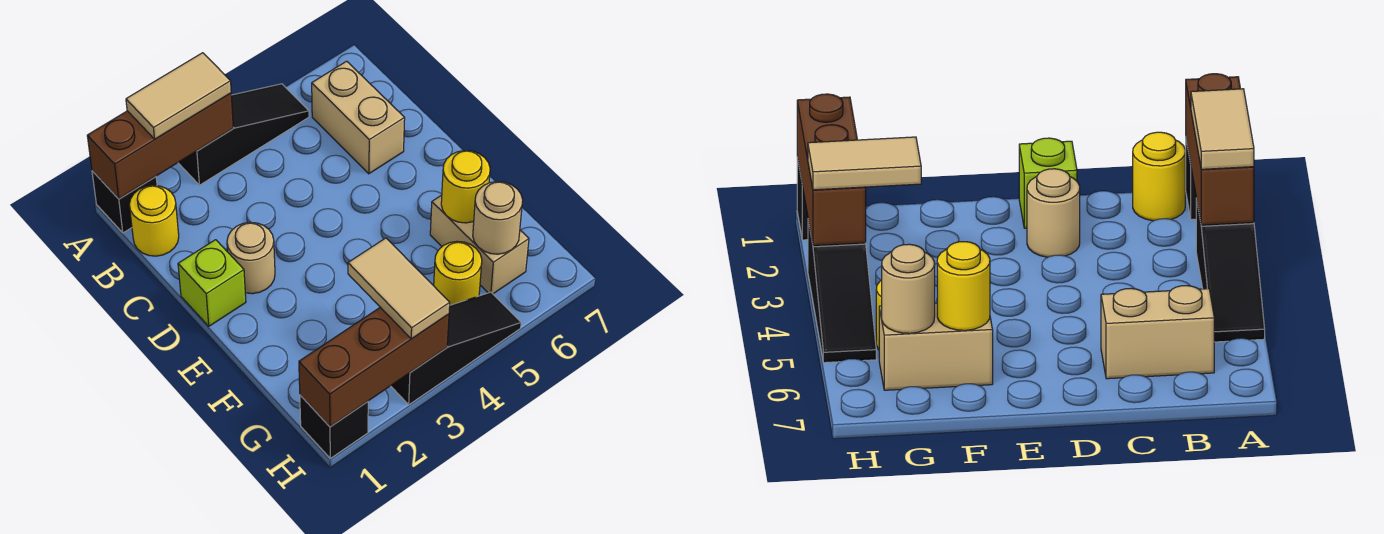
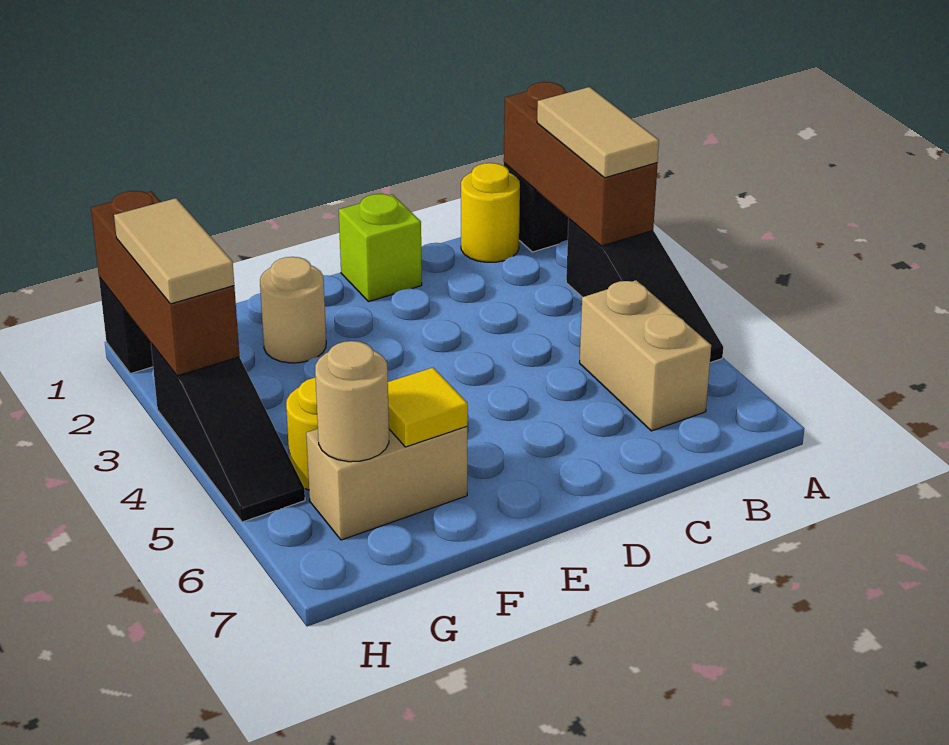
tan 1x2 brick [312,61,405,174] -> tan 1x2 brick turned to [580,280,711,431]
tan 1x1 round brick [227,222,275,294] -> tan 1x1 round brick moved to [260,257,326,363]
yellow 1x1 round brick [441,151,490,223] -> yellow 1x1 tile [388,368,468,447]
tan 1x2 tile [348,238,450,339] -> tan 1x2 tile turned to [114,198,234,304]

